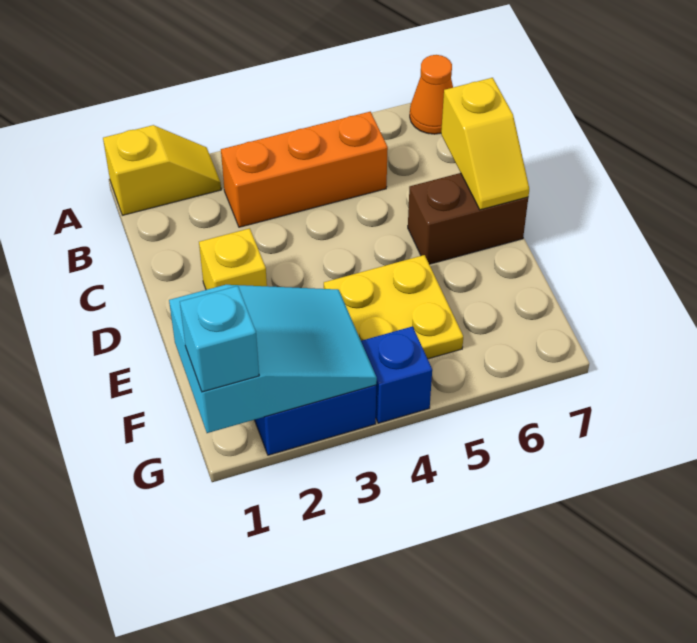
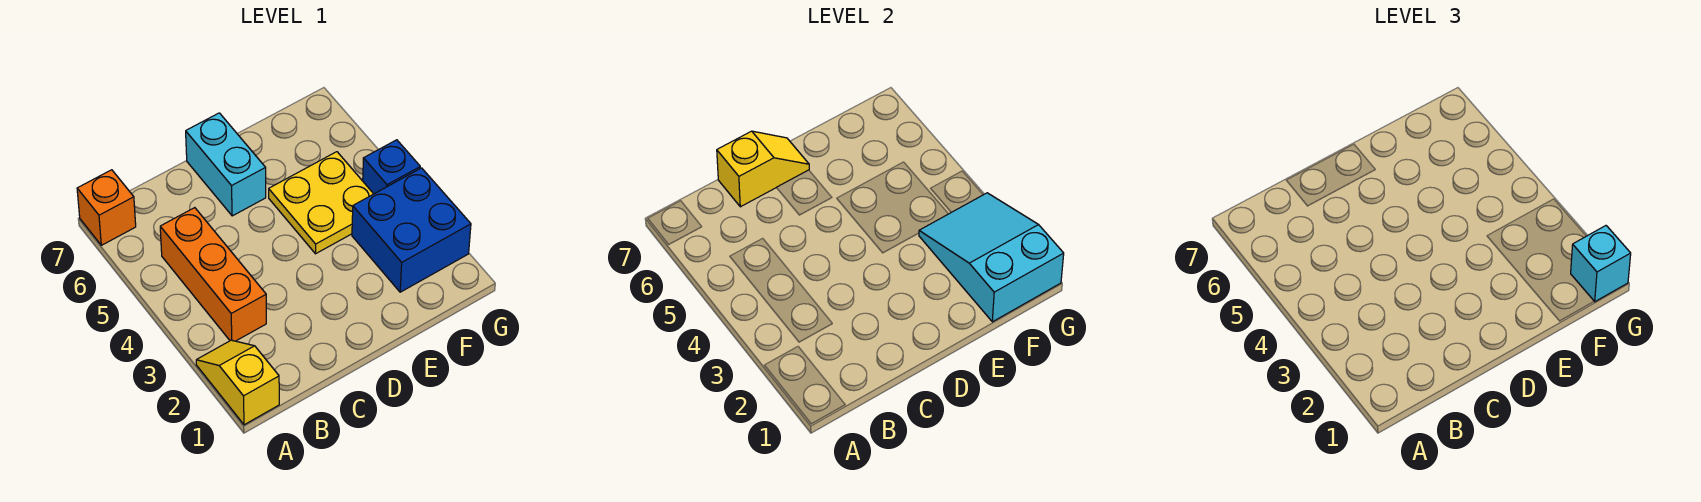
orange 1x1 cone [410,55,453,134] -> orange 1x1 brick [77,170,136,245]
yellow 1x1 brick [199,228,267,290] -> none
brown 1x2 brick [408,173,528,264] -> cyan 1x2 brick [186,113,266,216]

